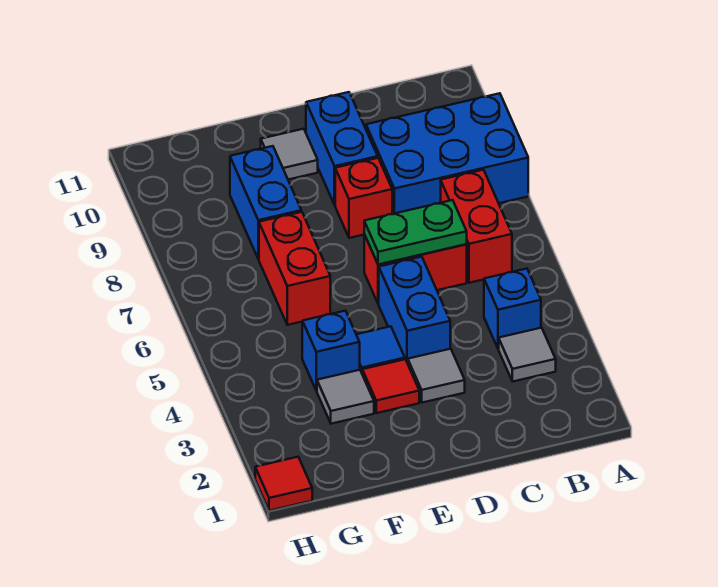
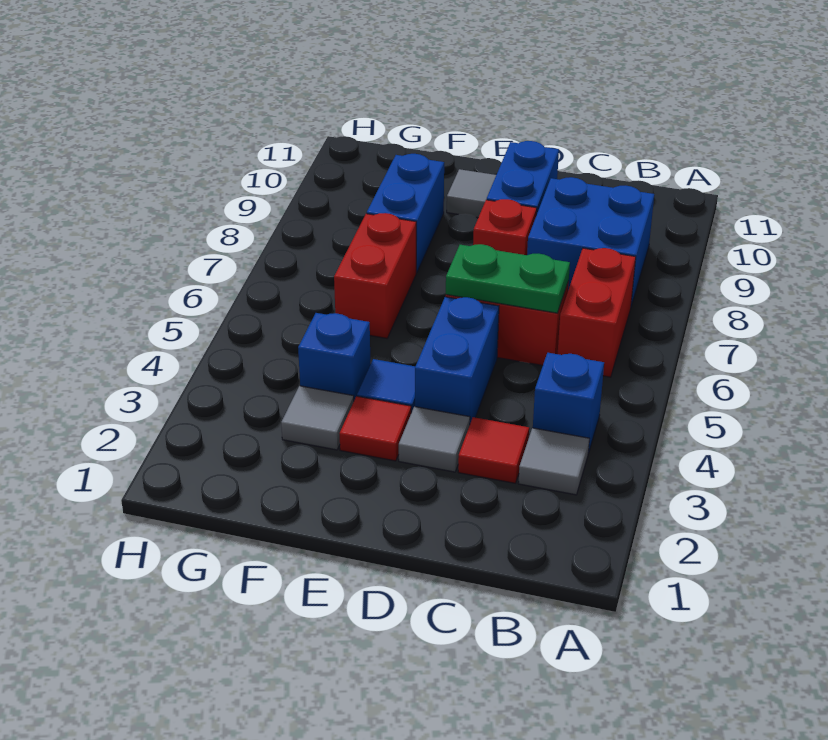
blue 2x3 brick [366,93,528,214] -> blue 2x2 brick [527,177,654,306]
red 1x1 tile [255,457,312,511] -> red 1x1 tile moved to [458,417,529,483]

